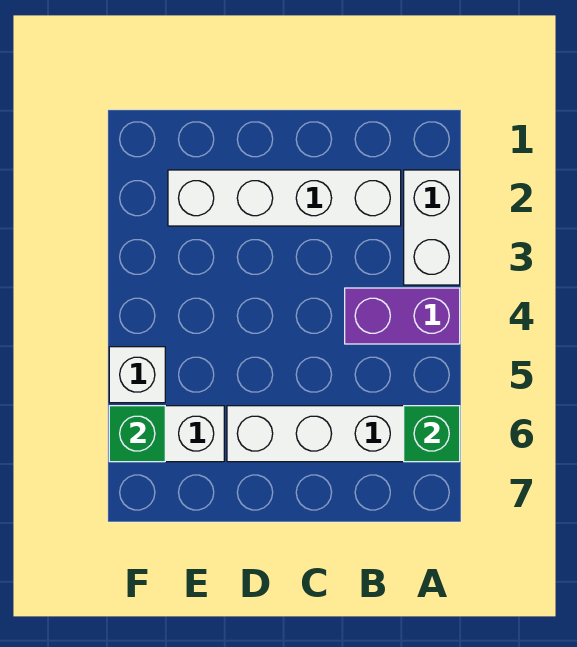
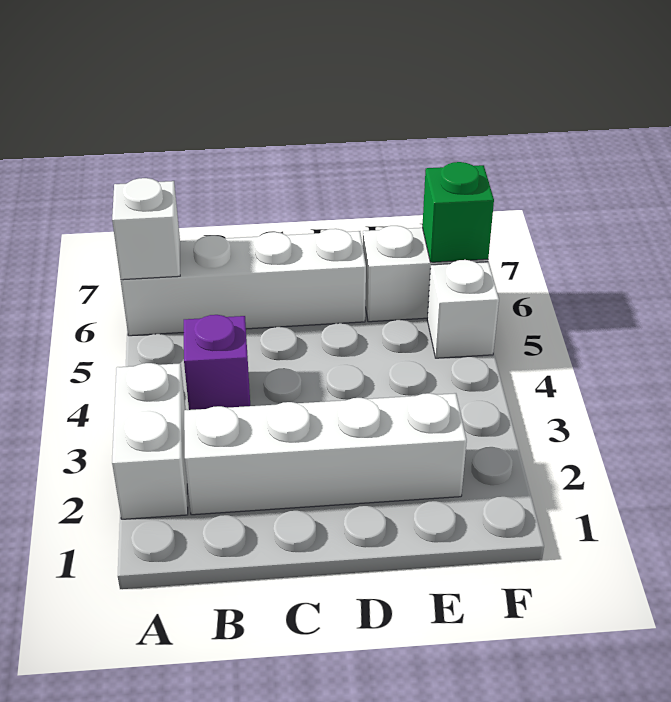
purple 1x2 brick [345,288,460,344] -> purple 1x1 brick [184,315,250,410]
green 1x1 brick [404,406,460,462] -> white 1x1 brick [112,178,180,280]

